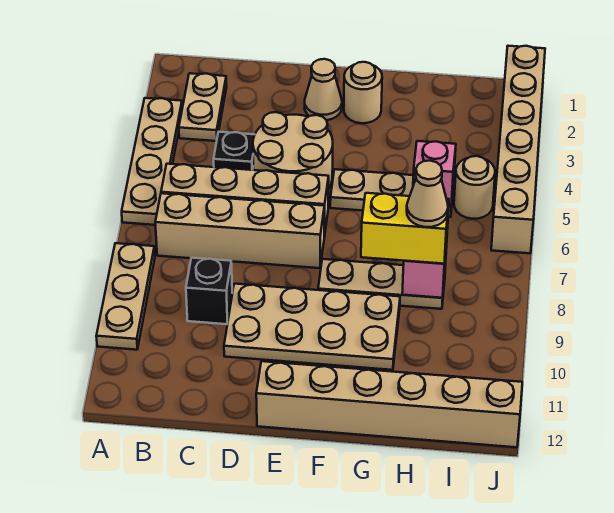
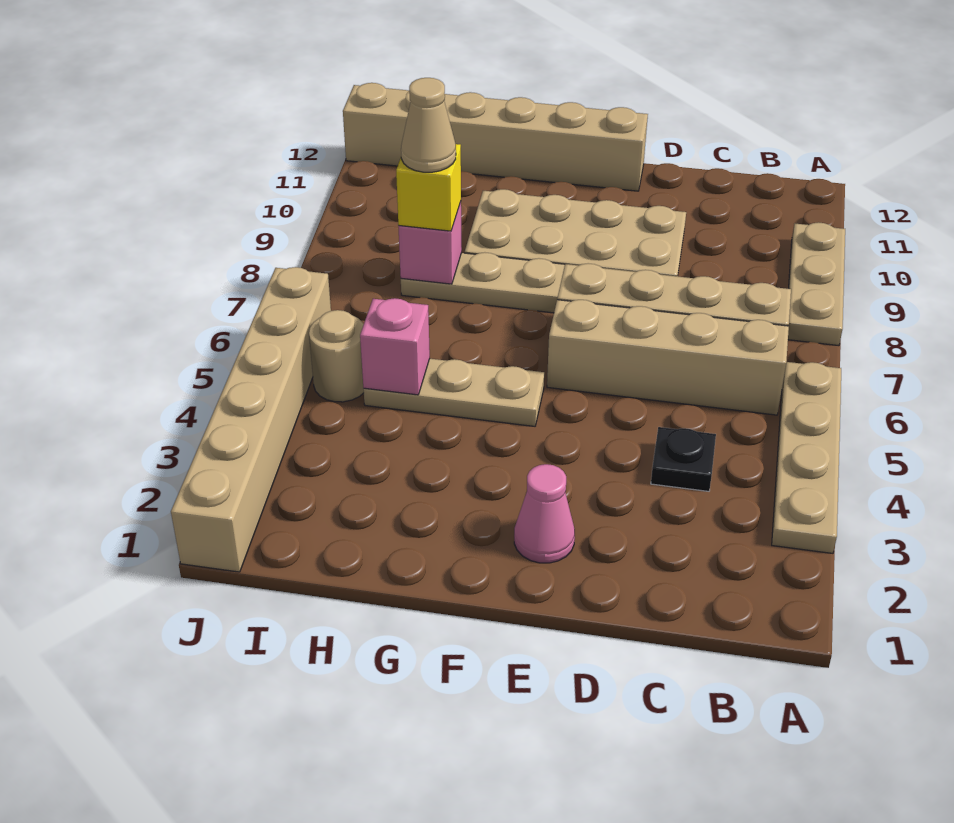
tan 1x2 plate [179,73,227,141] -> none
black 1x1 brick [186,258,232,324] -> none
tan 2x2 round brick [253,112,333,189] -> none
tan 1x1 cone [305,59,342,120] -> pink 1x1 cone [514,464,575,563]
tan 1x1 round brick [344,62,382,123] -> none
yellow 1x2 brick [361,193,449,264] -> yellow 1x1 brick [396,144,461,231]

